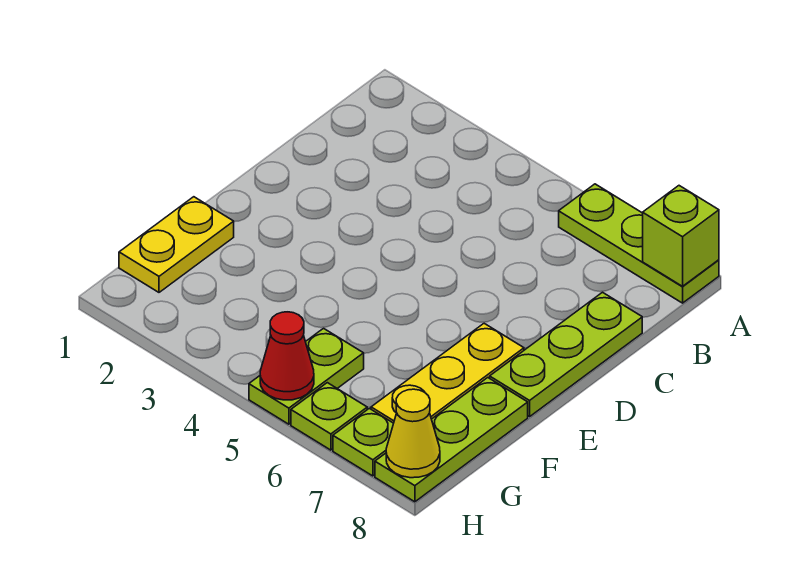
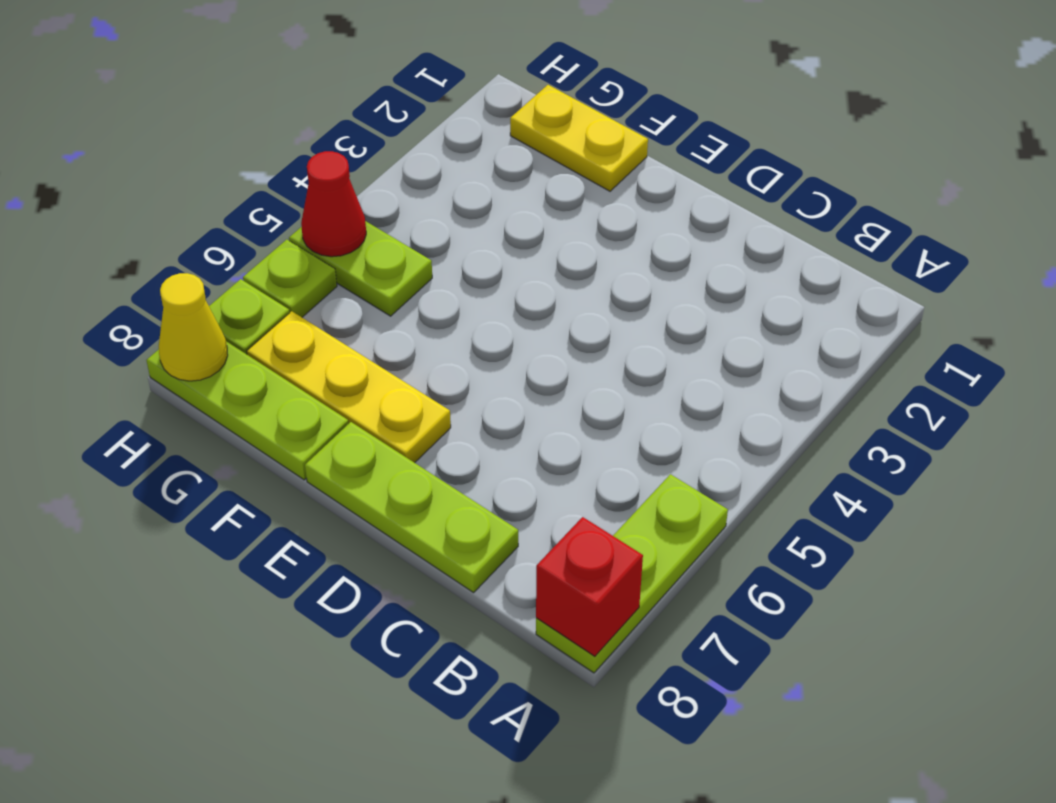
lime 1x1 brick [643,186,719,286] -> red 1x1 brick [536,517,643,656]

